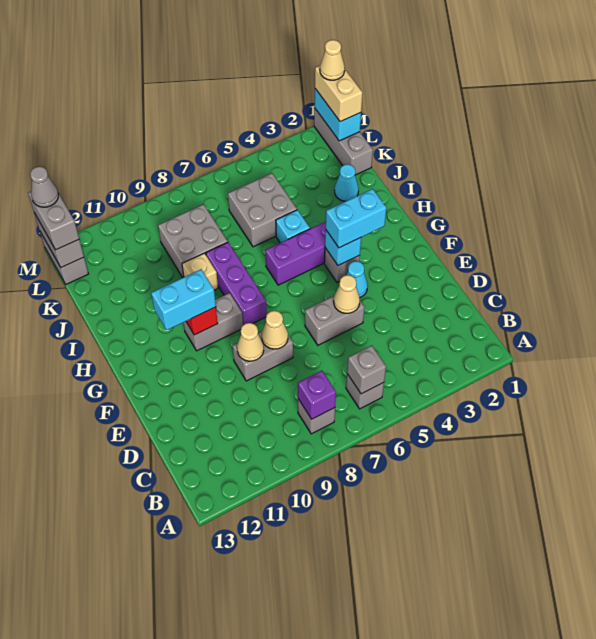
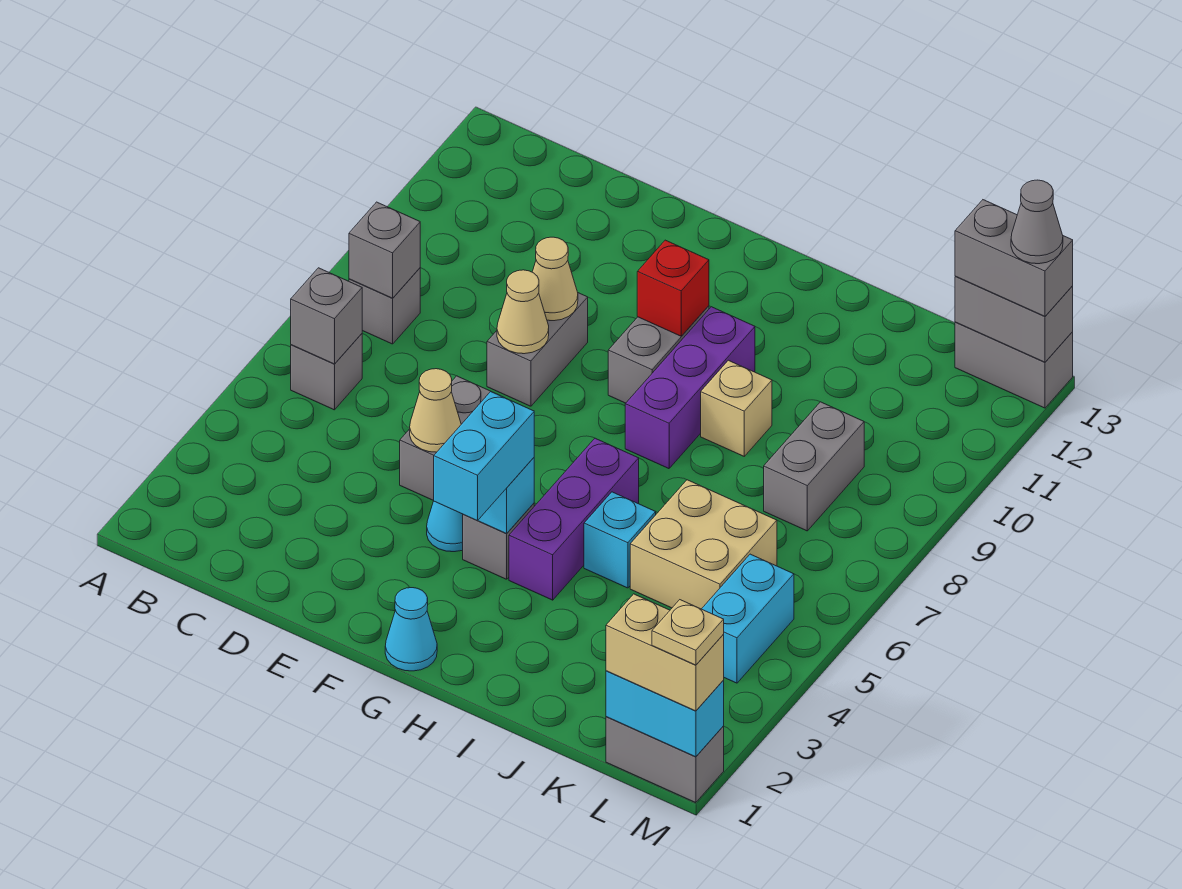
purple 1x1 brick [298,371,336,419] -> grey 1x1 brick [349,202,420,298]
purple 1x3 brick [206,242,267,325] -> purple 1x3 brick turned to [625,307,755,469]
cyan 1x2 brick [151,269,216,330] -> cyan 1x2 brick moved to [702,554,794,683]
cyan 1x1 cone [335,164,359,201] -> cyan 1x1 cone moved to [385,588,437,671]
grey 2x2 brick [228,173,297,247] -> tan 2x2 brick [630,480,777,609]
grey 2x2 brick [158,204,228,278] -> grey 1x2 brick [764,402,864,531]
grey 1x3 brick [314,108,373,175] -> grey 1x2 brick [606,717,724,803]
tan 1x1 cone [320,40,345,80] -> tan 1x1 plate [652,600,724,665]

